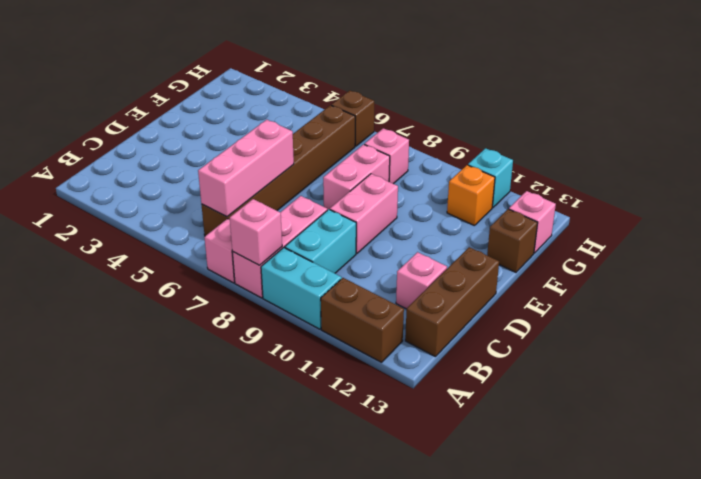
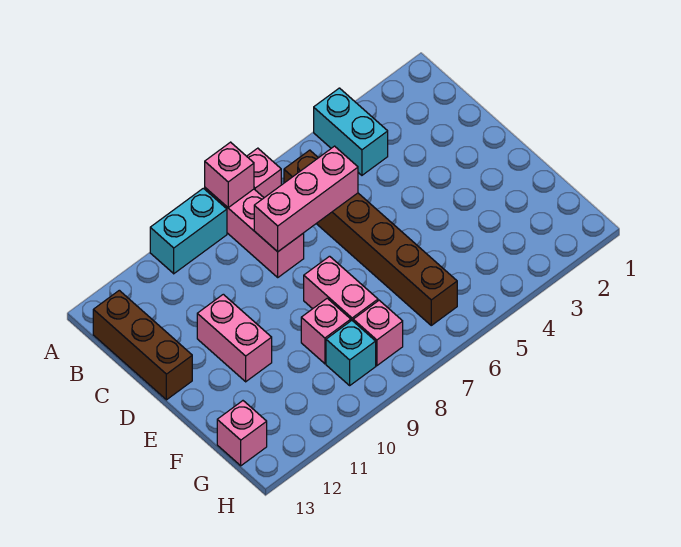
brown 1x2 brick [321,278,404,362] -> none
pink 1x3 brick [198,120,294,217] -> pink 1x3 brick turned to [254,146,358,252]
cyan 1x2 brick [285,209,356,273] -> cyan 1x2 brick moved to [314,88,388,175]
pink 1x1 brick [396,252,447,309] -> pink 1x1 brick moved to [301,298,351,364]
pink 1x2 brick [330,174,398,253] -> pink 1x2 brick moved to [197,294,272,382]
brown 1x1 brick [487,209,538,272] -> none
orange 1x1 brick [447,165,495,226] -> none
brown 1x1 brick [331,91,374,146] -> none
cyan 1x1 brick [468,148,513,208] -> cyan 1x1 brick moved to [326,321,376,385]

